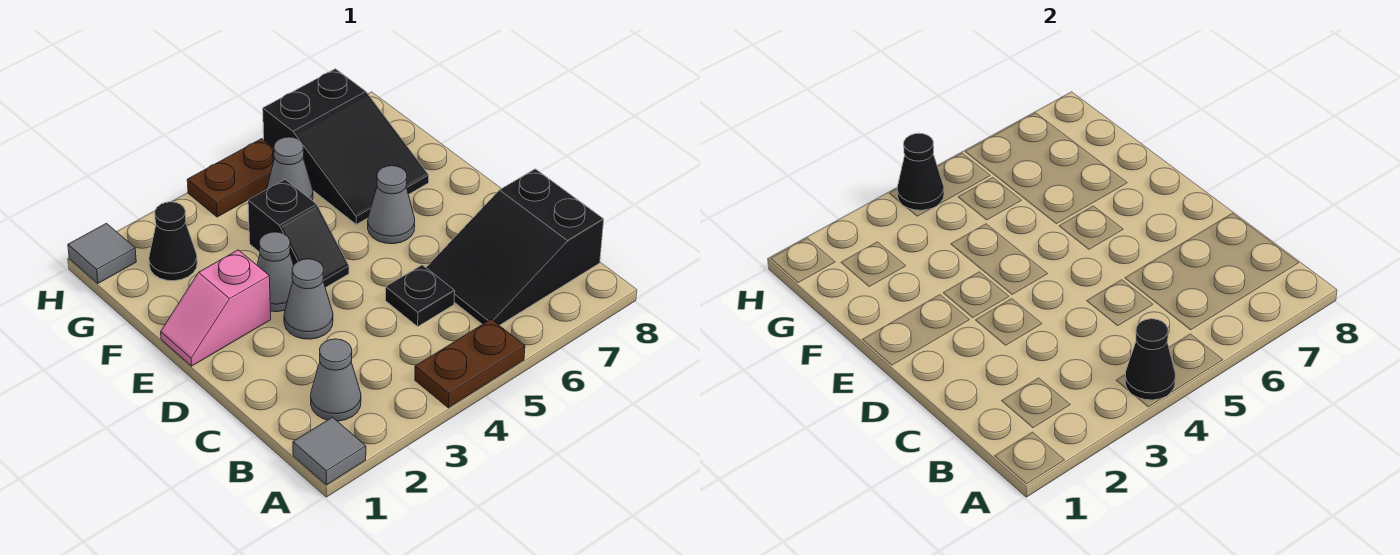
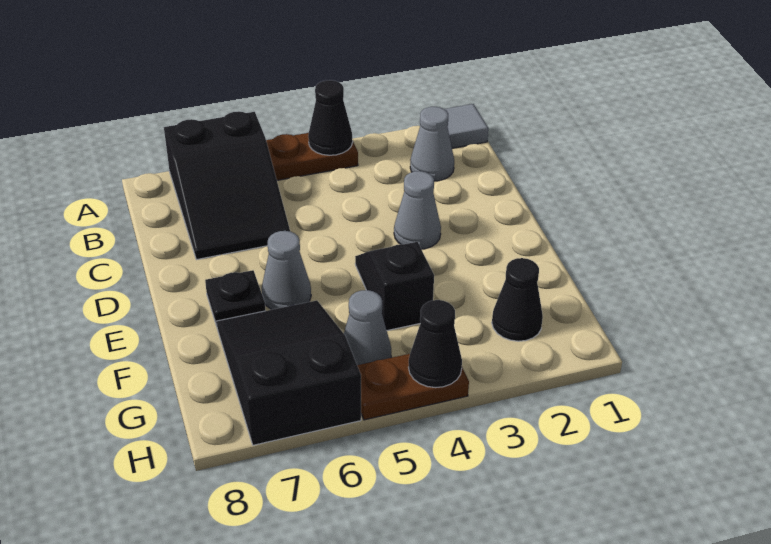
black 2x3 slope [426,169,604,325] -> black 2x3 slope turned to [164,111,290,260]
black 1x1 plate [385,265,455,326] -> black 1x1 plate moved to [205,270,266,326]
pink 1x2 slope [161,250,271,366] -> none
grey 1x1 cone [257,232,294,312] -> none
grey 1x1 tile [68,223,136,283] -> none

